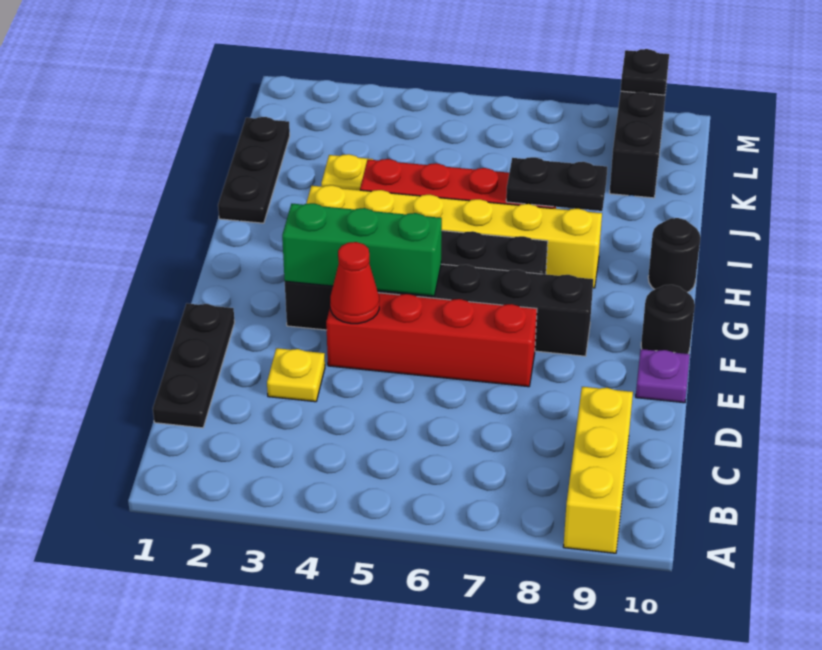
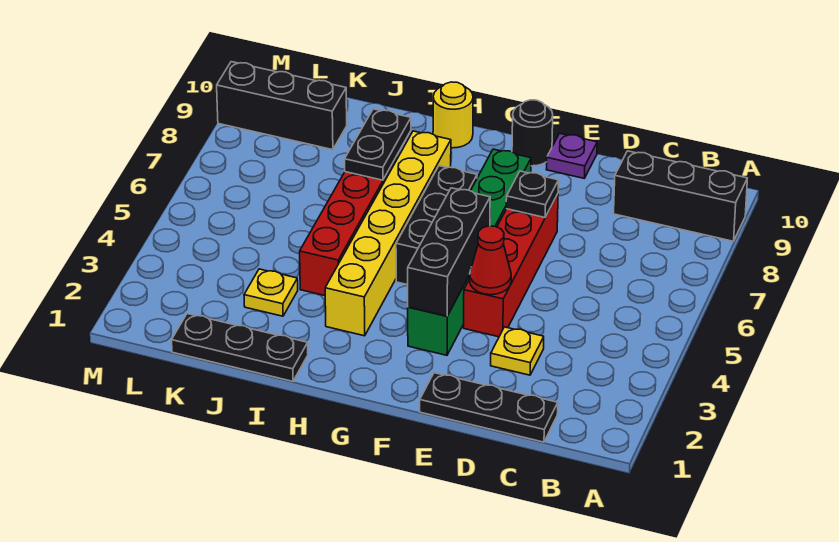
yellow 1x3 brick [563,387,633,553] -> black 1x3 brick [614,151,747,241]
black 1x6 brick [285,264,593,356] -> green 1x6 brick [408,149,531,355]
green 1x3 brick [282,203,442,296] -> black 1x3 brick [408,188,490,316]
black 1x1 round brick [648,218,700,292] -> yellow 1x1 round brick [433,82,473,148]
black 1x1 plate [621,49,669,95] -> black 1x1 plate moved to [506,171,558,217]

